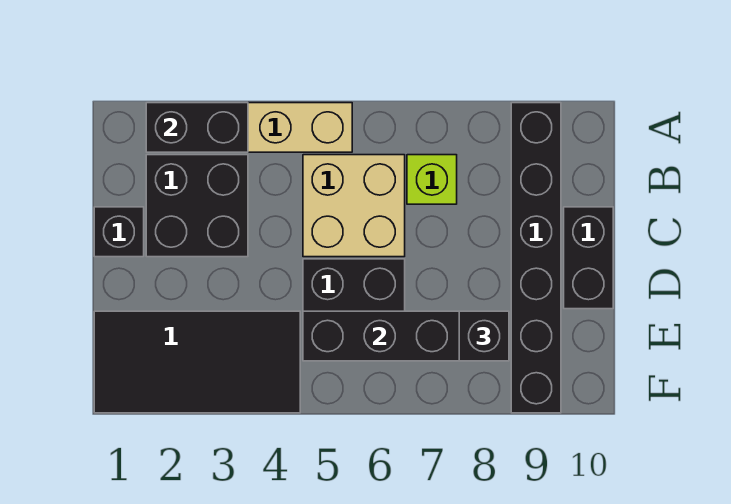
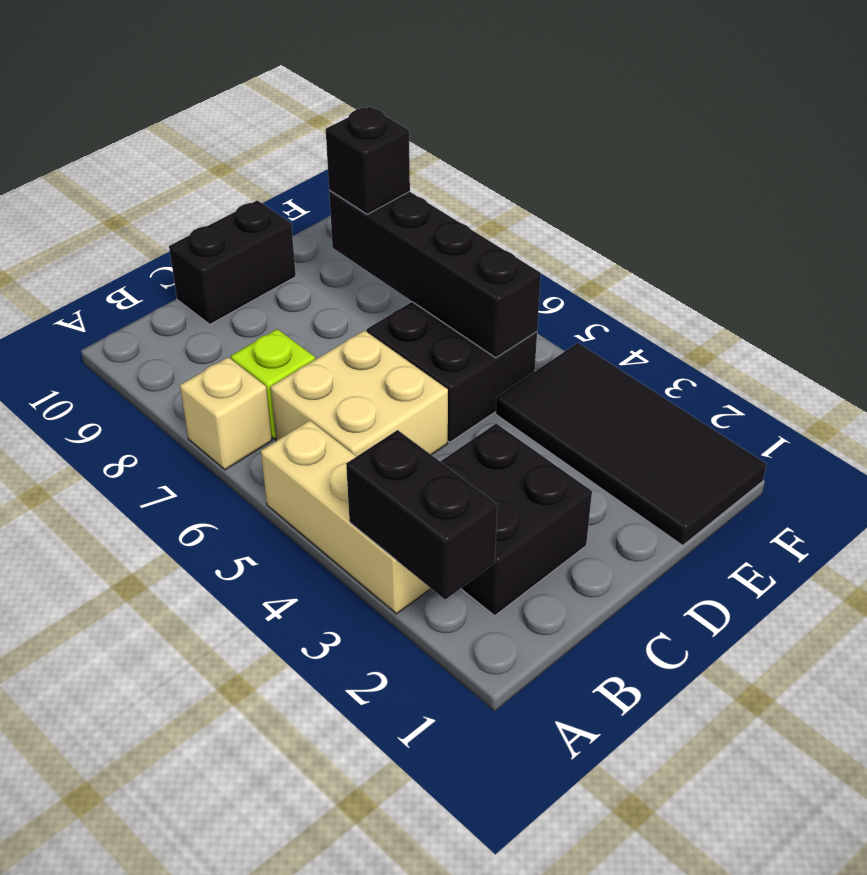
none -> tan 1x1 brick [180,357,272,470]
black 1x6 brick [511,103,561,413] -> none
black 1x1 brick [94,207,144,257] -> none

